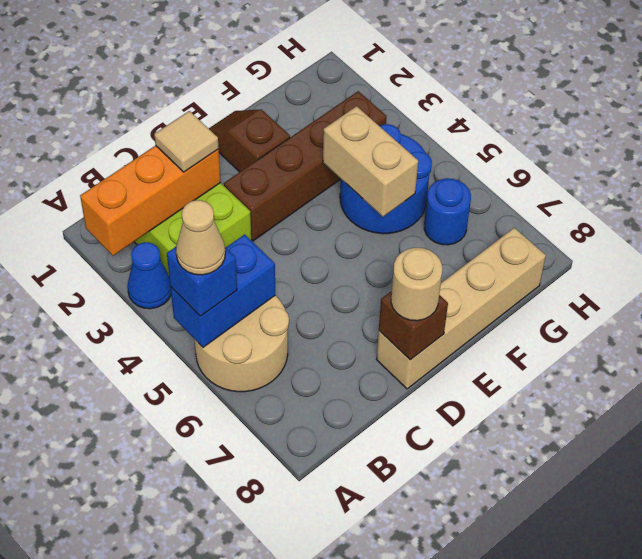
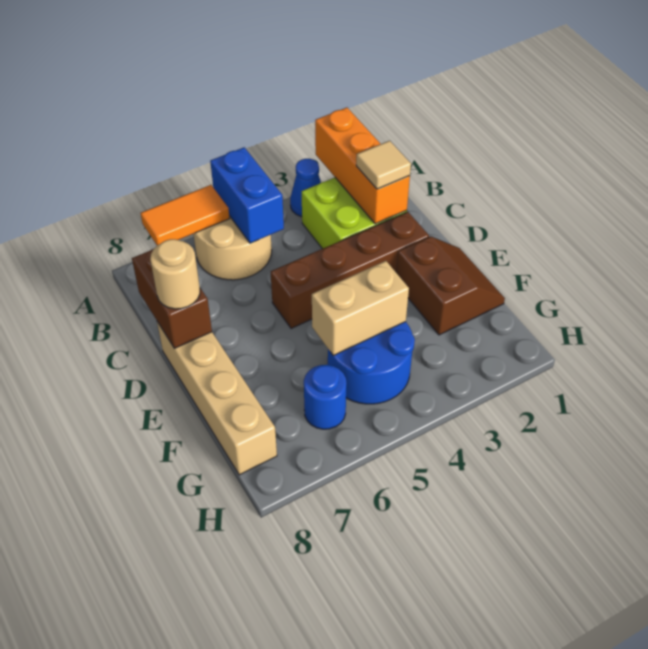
blue 1x1 brick [167,246,237,316] -> none
tan 1x1 cone [176,200,225,275] -> none
none -> orange 1x2 tile [141,185,230,245]
brown 1x4 brick [224,91,387,241] -> brown 1x4 brick turned to [271,212,429,329]
brown 1x1 brick [379,291,448,360] -> brown 1x2 brick [132,249,212,348]
brown 1x2 slope [209,109,290,172] -> brown 2x2 slope [396,236,505,335]

